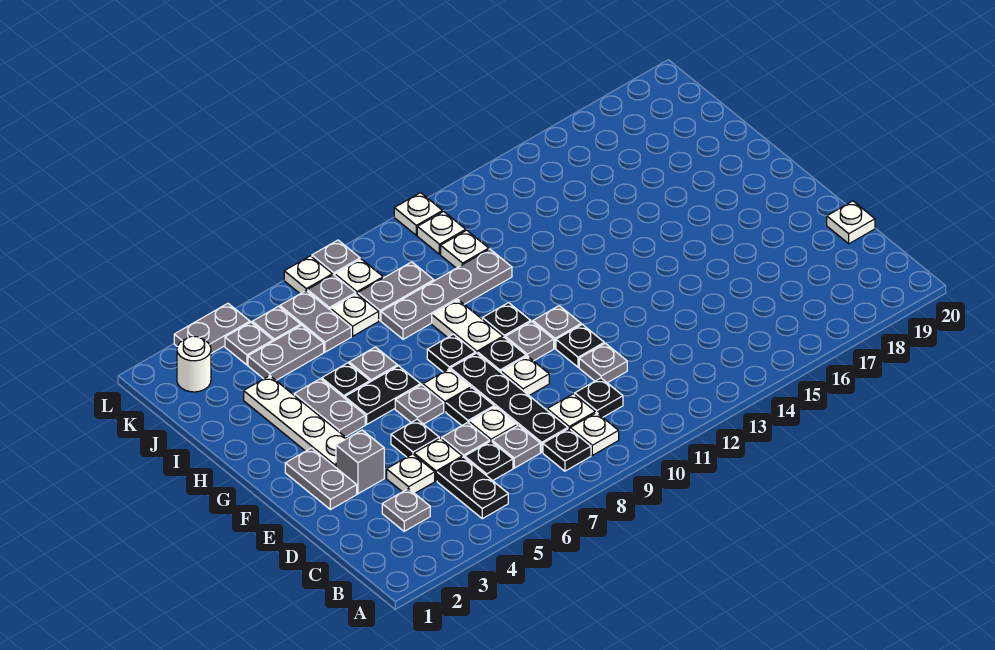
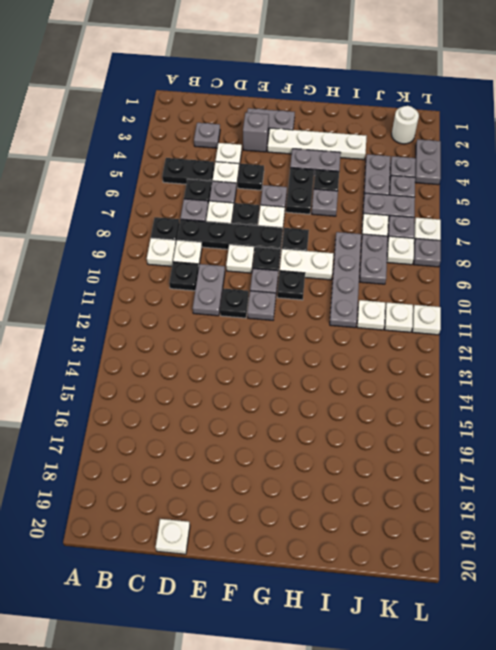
grey 1x1 plate [579,343,627,383] -> grey 1x2 plate [193,264,225,316]

